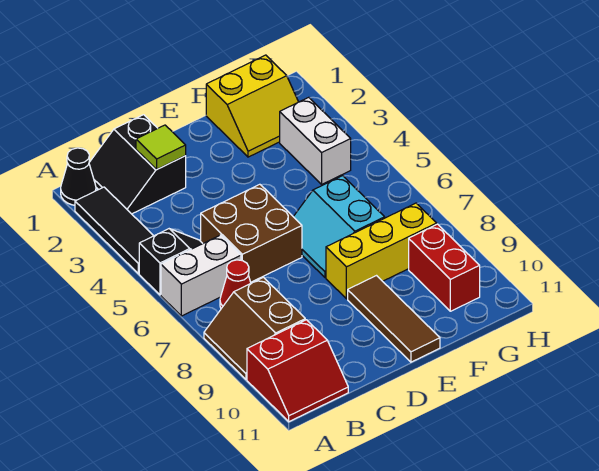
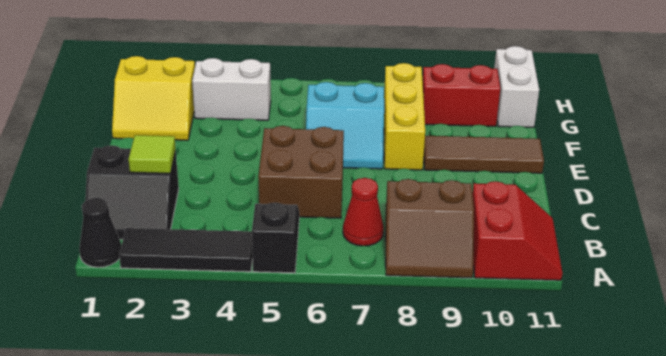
white 1x2 brick [161,235,241,316] -> white 1x2 brick moved to [494,46,539,127]
yellow 2x2 slope [206,55,298,157] -> yellow 2x2 slope turned to [112,56,195,140]

